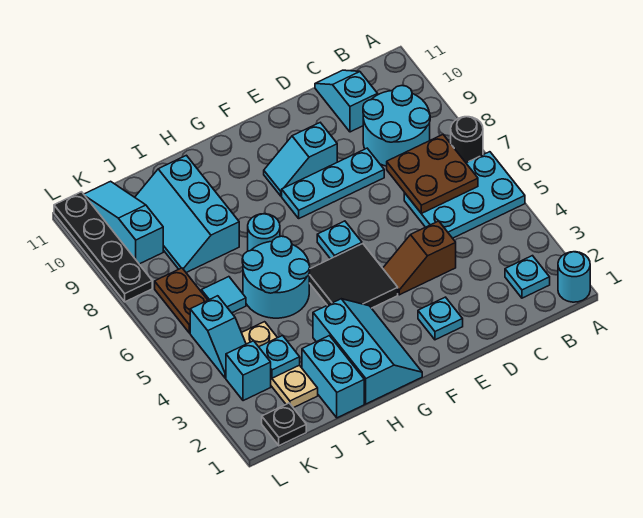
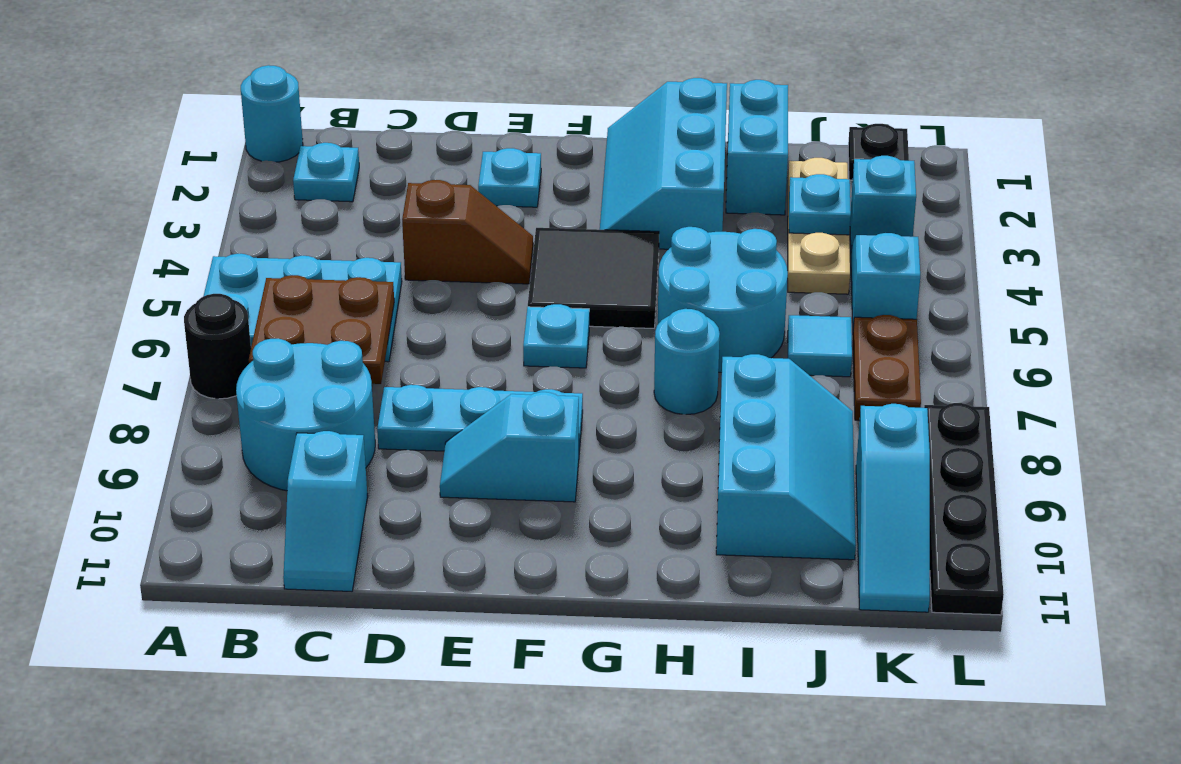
cyan 1x2 slope [264,123,337,196] -> cyan 1x2 slope turned to [440,392,579,502]

